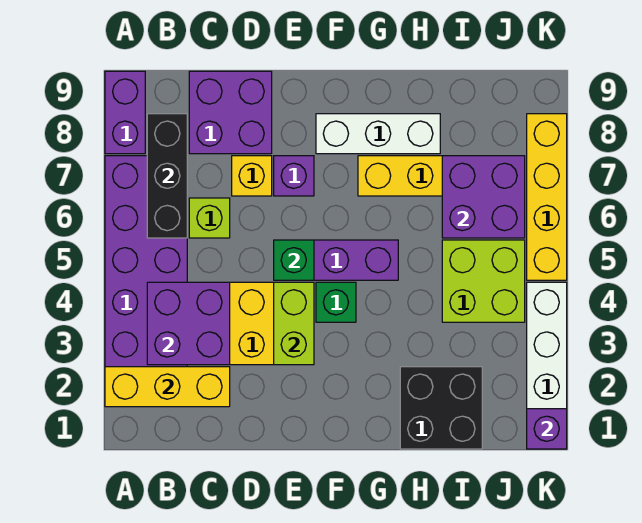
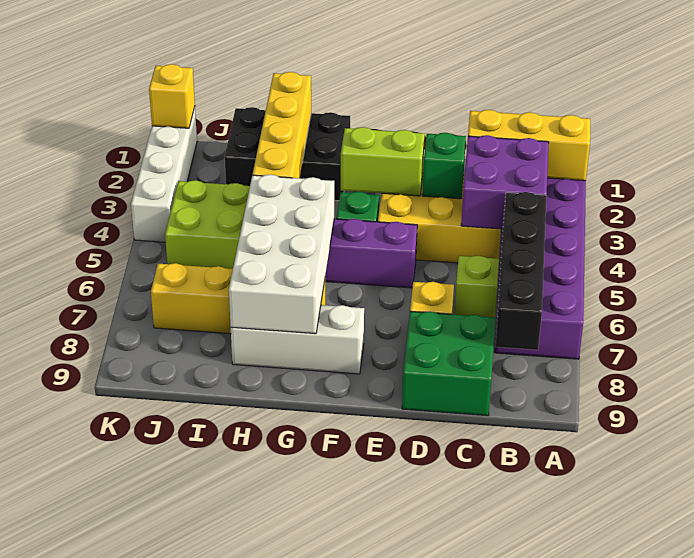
purple 1x2 brick [105,71,145,154] -> none
black 1x3 brick [147,114,187,238] -> black 1x4 brick [496,192,546,350]
purple 2x2 brick [189,71,272,154] -> green 2x2 brick [402,311,495,416]
lime 1x2 brick [274,282,314,365] -> lime 1x2 brick turned to [341,127,425,196]
green 1x1 brick [274,240,314,280] -> green 1x1 brick moved to [422,133,466,199]
purple 1x1 brick [274,156,314,196] -> none
none -> white 2x4 brick [229,175,334,334]
black 2x2 brick [400,367,482,449] -> black 2x3 brick [225,107,350,201]
purple 2x2 brick [442,156,525,238] -> none
purple 1x1 brick [527,409,567,449] -> yellow 1x1 brick [149,64,195,128]
yellow 1x4 brick [527,114,567,280] -> yellow 1x4 brick moved to [253,72,311,178]

